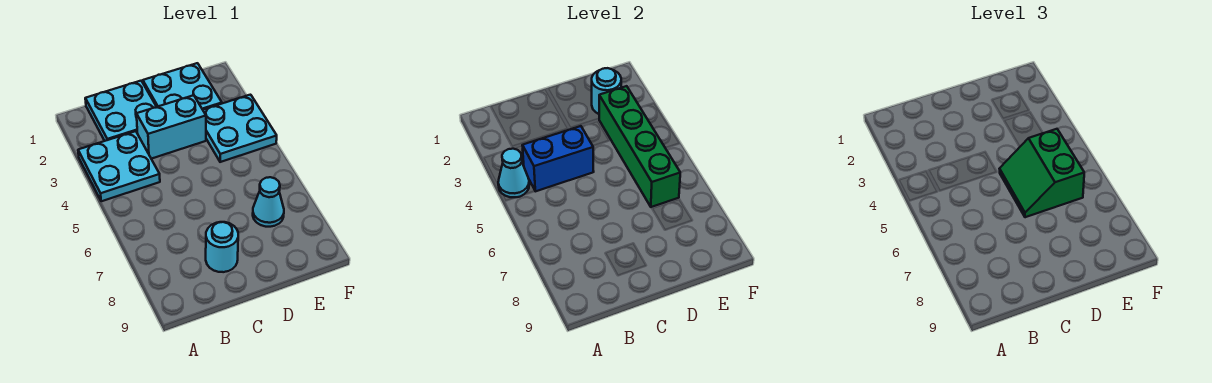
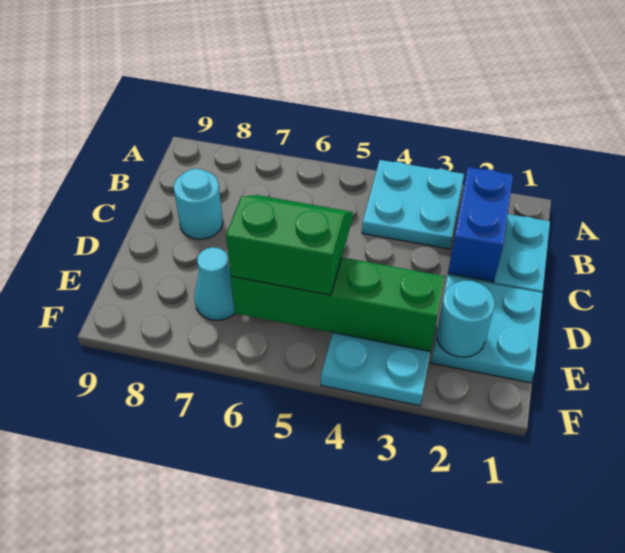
cyan 1x1 cone [498,149,529,197] -> none
blue 1x2 brick [522,126,594,191] -> blue 1x2 brick moved to [448,167,513,282]
cyan 1x2 brick [137,95,206,159] -> none

